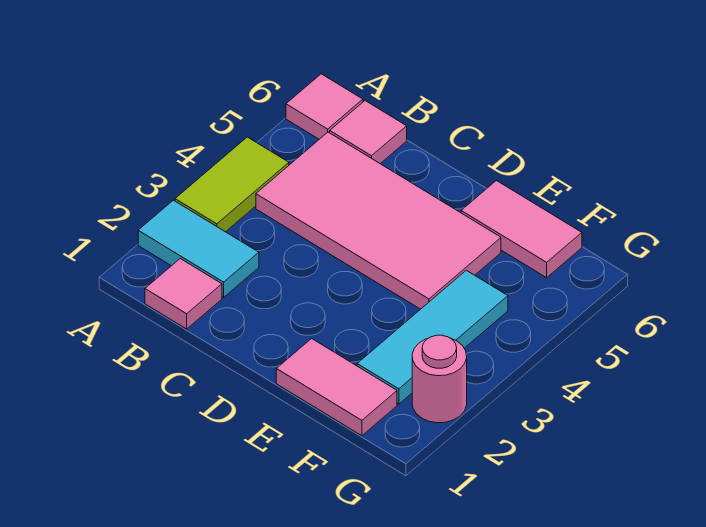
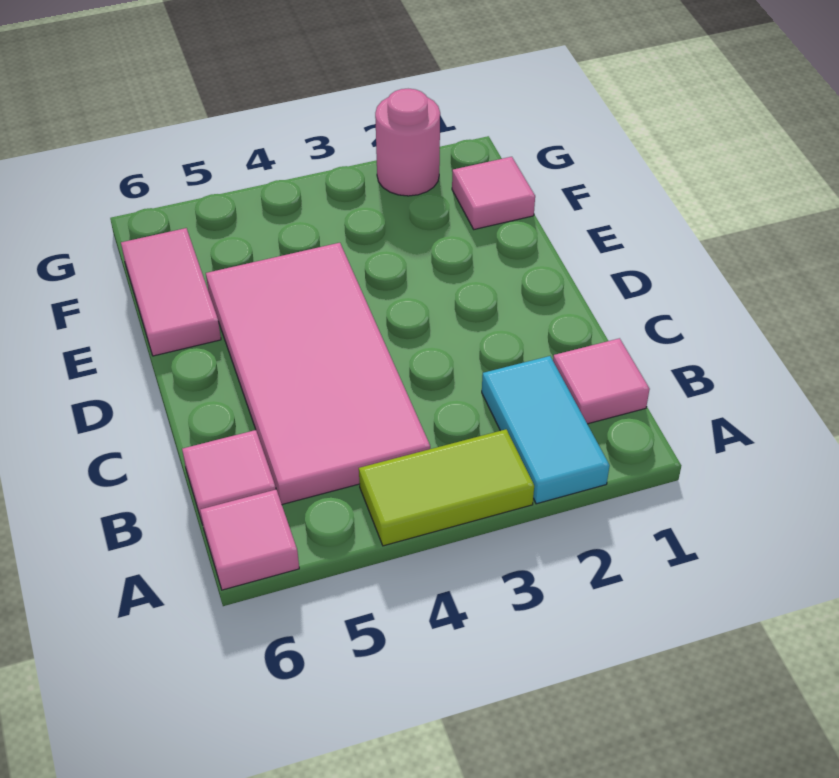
pink 1x2 tile [276,339,397,436] -> pink 1x1 tile [452,157,535,229]
cyan 1x3 tile [357,270,508,404] -> none

